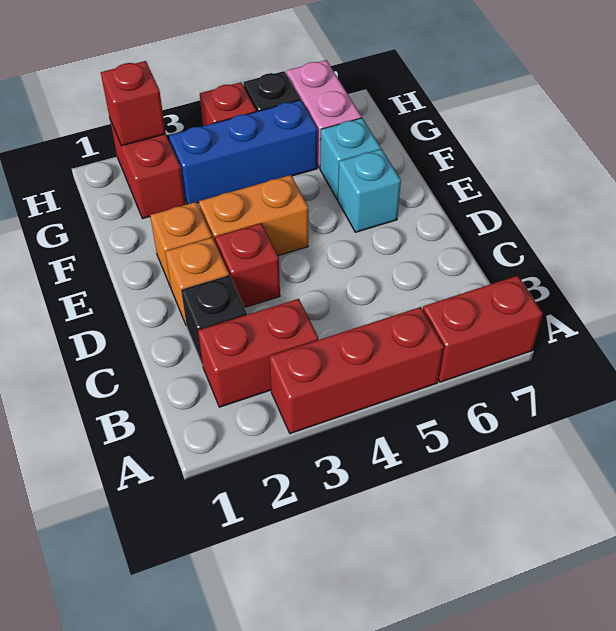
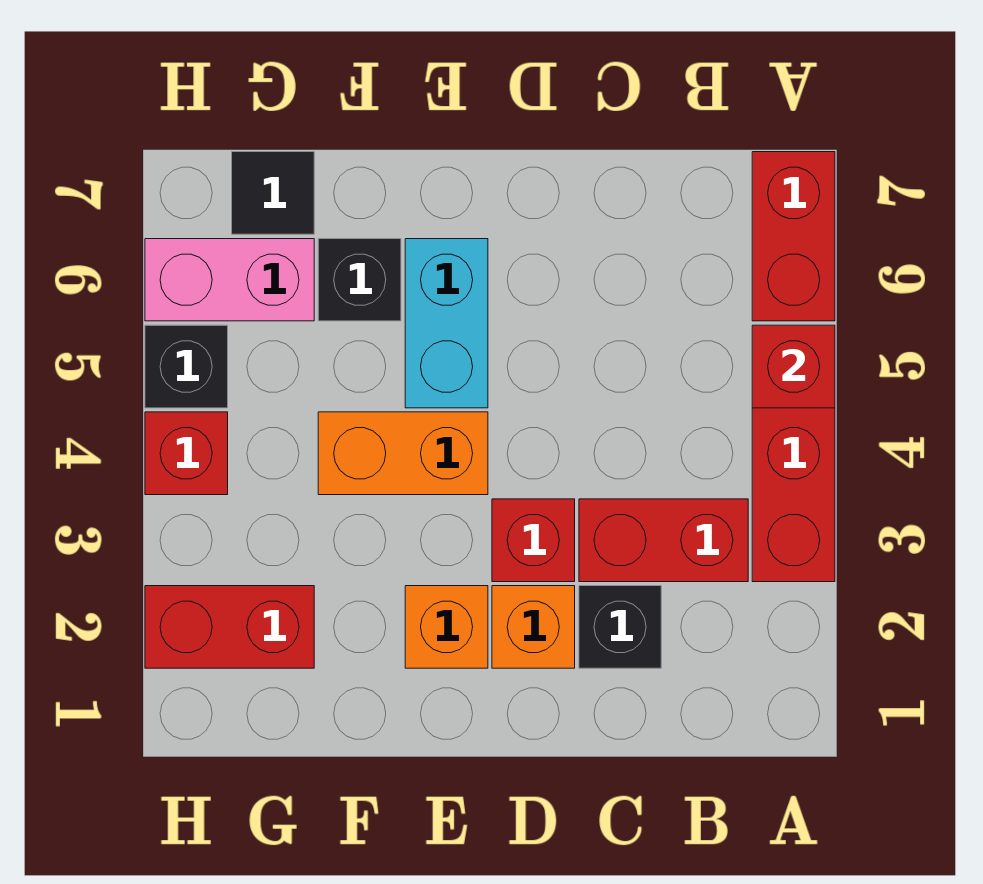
red 1x2 brick [198,299,318,407] -> red 1x2 brick turned to [579,499,748,582]
orange 1x2 brick [199,175,308,256] -> orange 1x2 brick turned to [318,412,488,495]
cyan 1x1 brick [338,149,401,232] -> cyan 1x2 brick [405,239,488,408]
cyan 1x1 brick [320,118,381,199] -> black 1x1 brick [318,239,401,321]
blue 1x3 brick [169,100,318,204] -> none
none -> black 1x1 tile [232,152,314,234]
red 1x1 brick [101,61,166,146] -> red 1x1 brick moved to [752,325,835,408]

